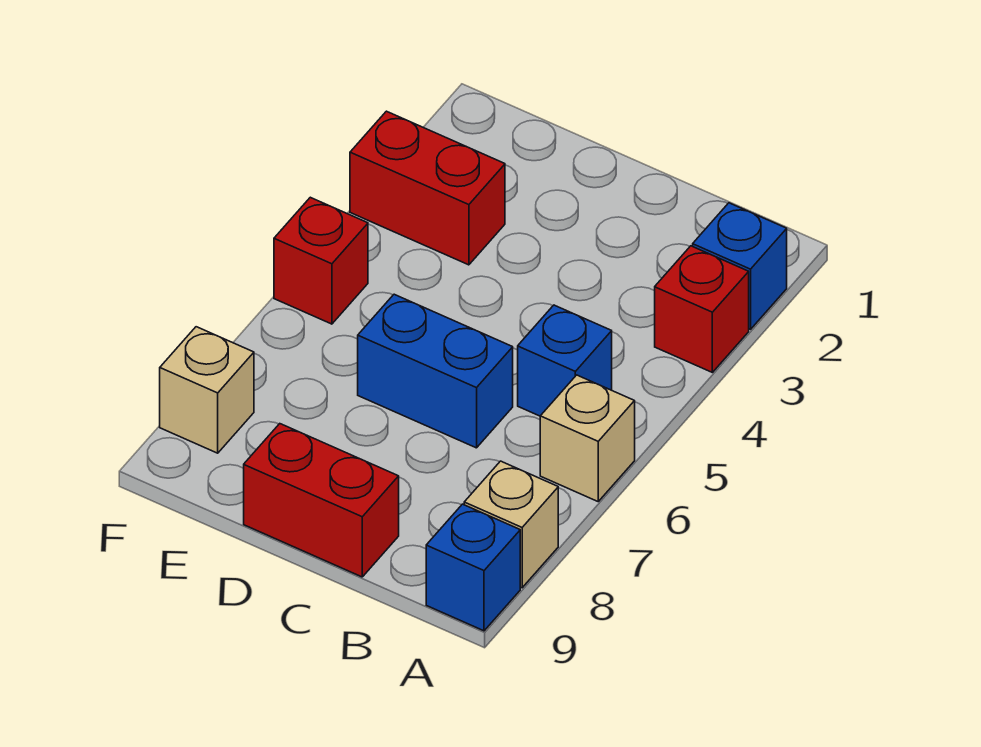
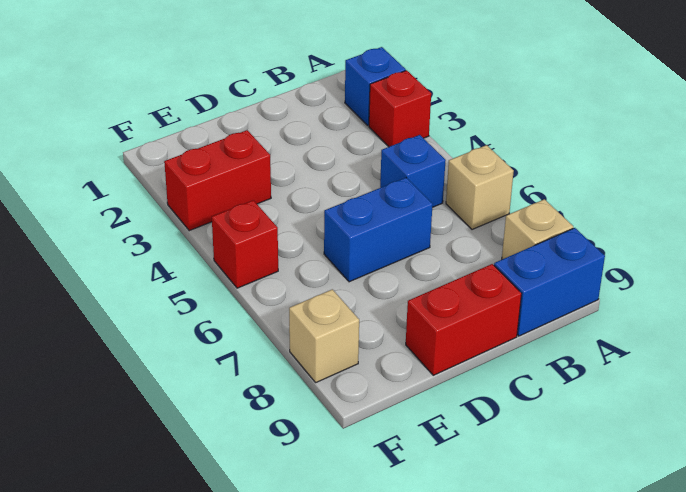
blue 1x1 brick [426,504,520,631] -> blue 1x2 brick [494,228,605,336]

